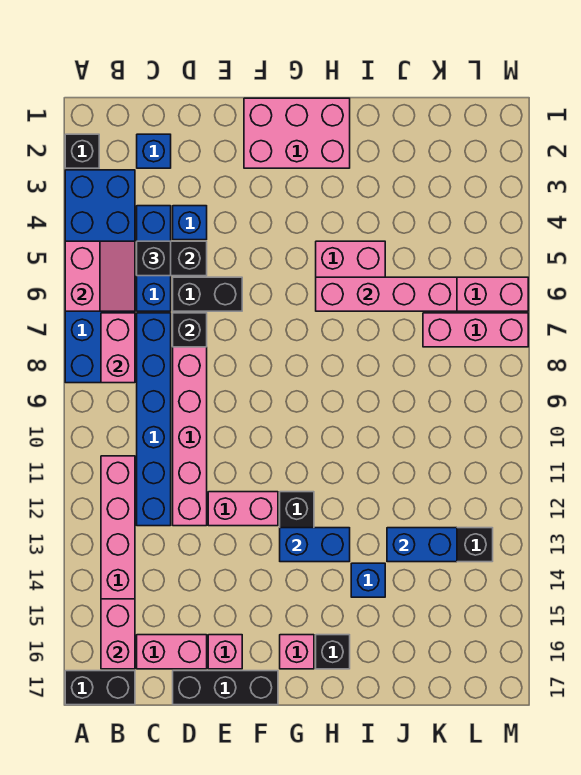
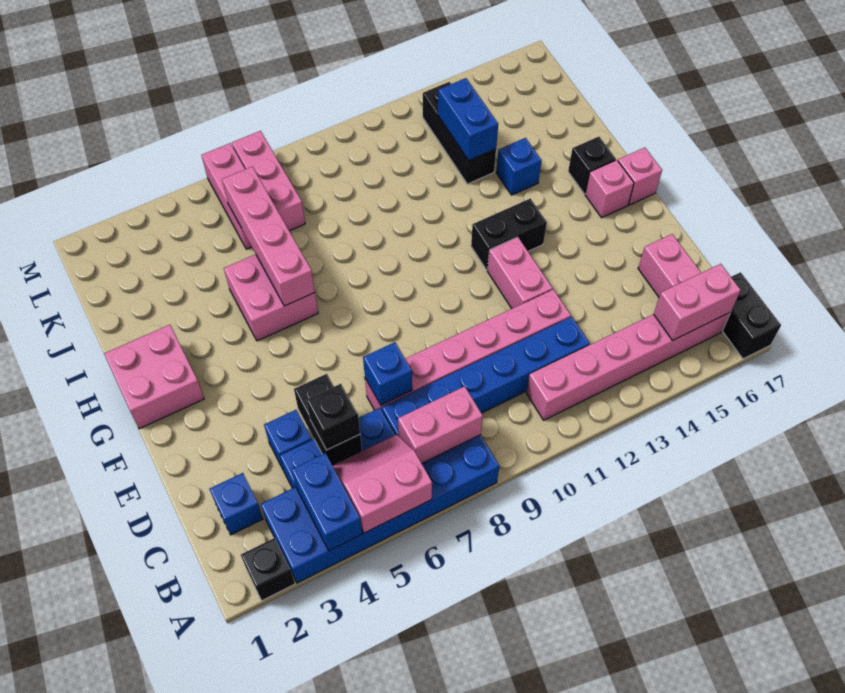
black 1x2 brick [173,277,242,311] -> none
black 1x1 brick [173,313,207,347] -> blue 1x1 brick [363,342,412,405]
black 1x3 brick [173,671,278,705] -> none
pink 1x1 brick [208,635,242,669] -> pink 1x1 brick moved to [618,148,662,205]
pink 2x3 brick [244,98,350,168] -> pink 2x2 brick [104,325,204,429]
blue 1x2 brick [280,528,350,562] -> blue 1x2 brick moved to [291,453,362,551]

